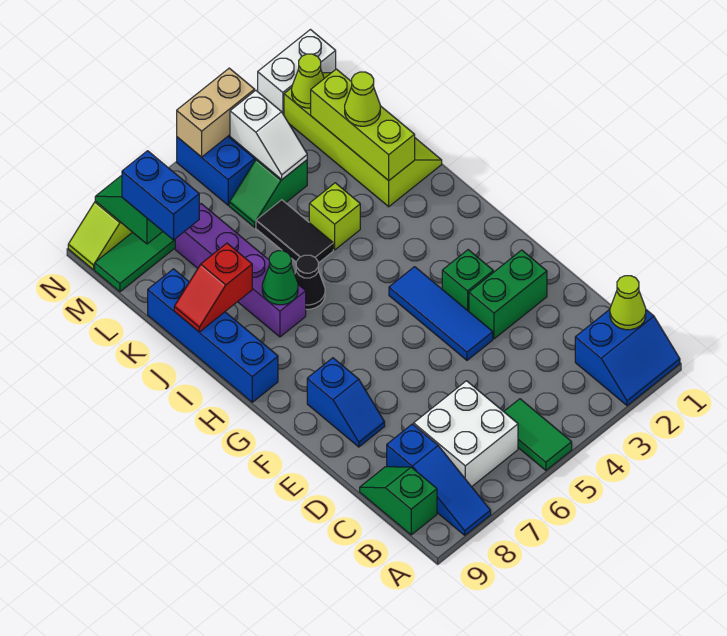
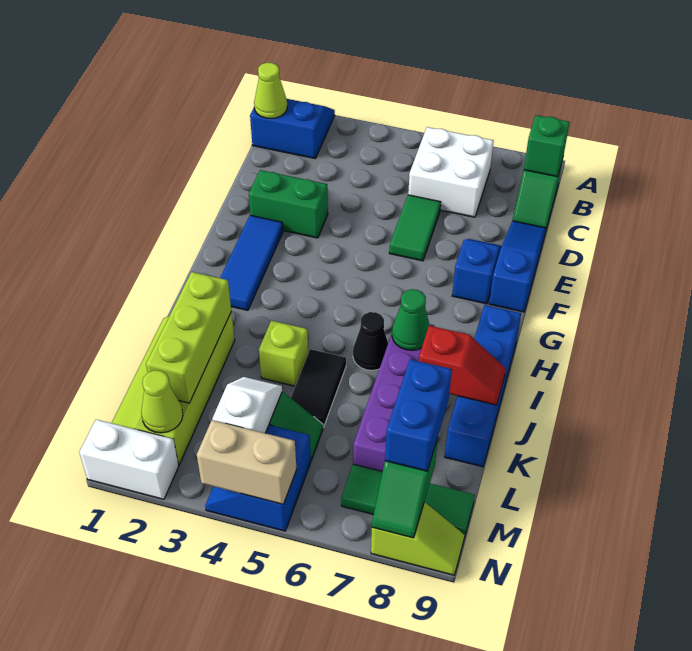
green 1x2 tile [504,399,572,470] -> green 1x2 tile moved to [389,195,441,261]
blue 1x3 slope [387,424,491,535] -> blue 1x3 slope moved to [489,221,546,312]
blue 1x3 tile [389,267,493,360] -> blue 1x3 tile moved to [220,215,283,310]
green 1x1 brick [442,250,493,311] -> green 1x1 brick moved to [524,115,570,177]
lime 1x1 cone [345,72,380,126] -> none

